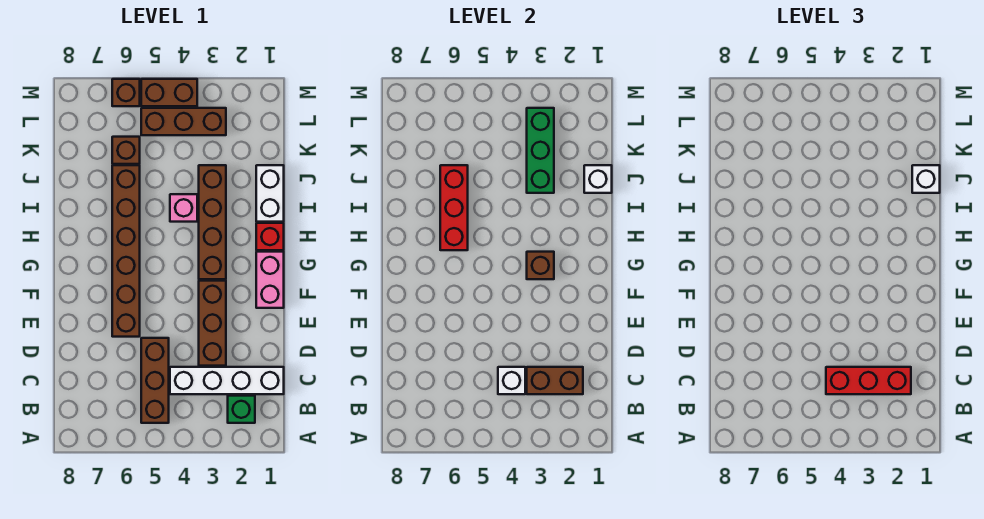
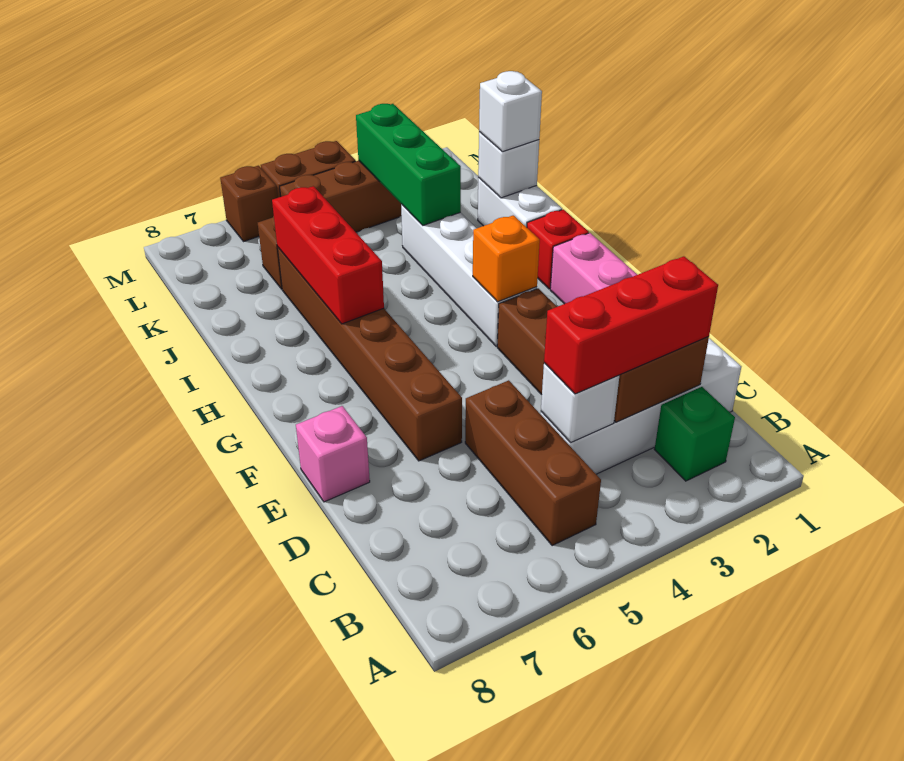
brown 1x4 brick [199,165,226,279] -> white 1x4 brick [401,204,537,346]
brown 1x1 brick [527,252,554,279] -> orange 1x1 brick [473,215,540,302]
pink 1x1 brick [170,194,197,222] -> pink 1x1 brick moved to [296,406,370,502]

